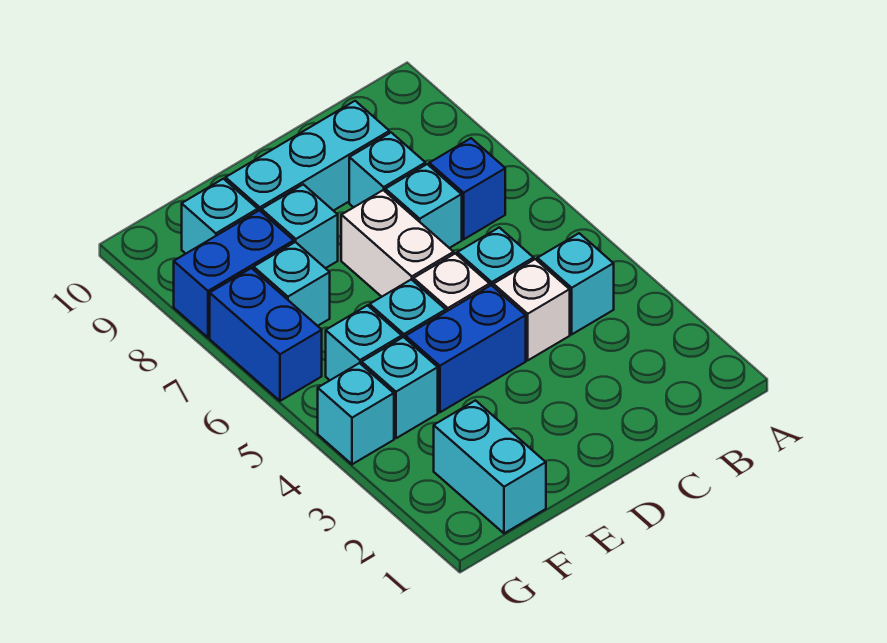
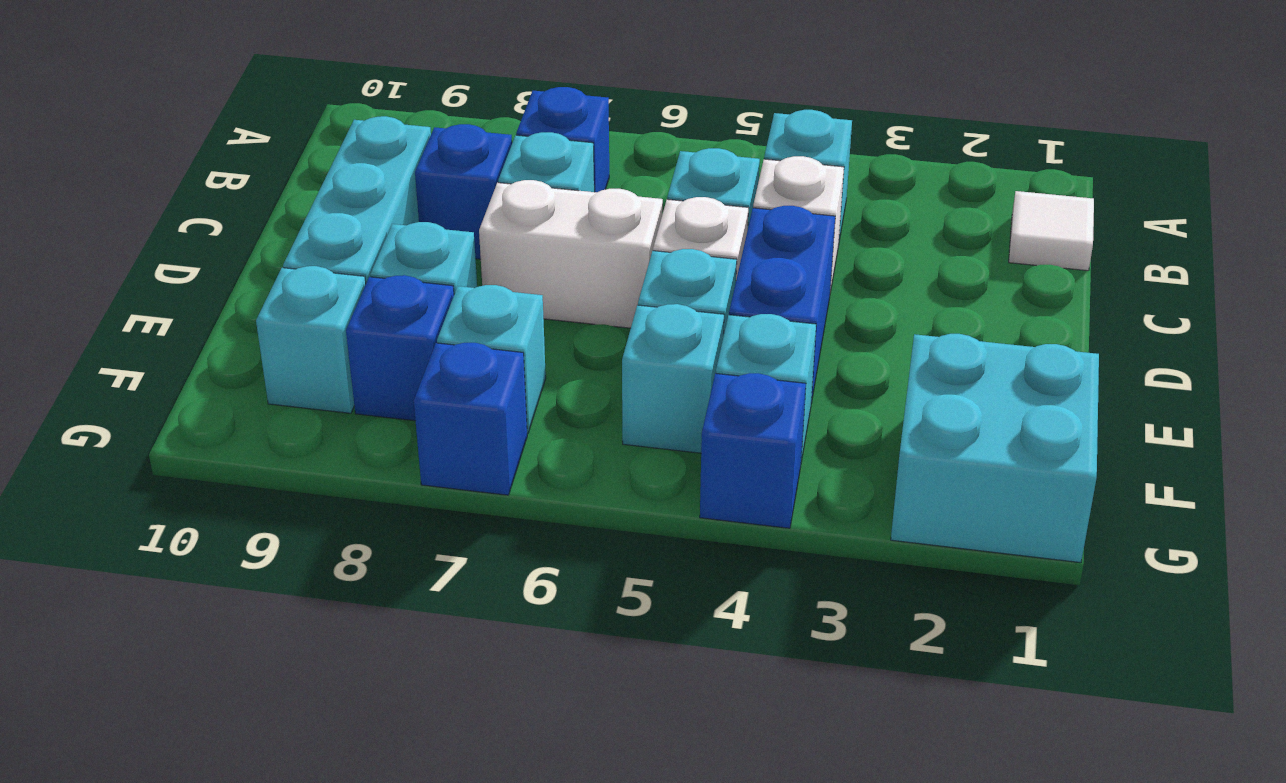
none -> white 1x1 tile [1009,191,1094,271]
cyan 1x1 brick [349,133,425,207] -> blue 1x1 brick [415,124,512,259]
cyan 1x2 brick [434,401,546,533] -> cyan 2x2 brick [891,334,1099,563]
blue 1x2 brick [174,210,294,338] -> blue 1x1 brick [346,275,454,421]
cyan 1x1 brick [318,363,394,464] -> blue 1x1 brick [700,373,806,528]
blue 1x2 brick [210,268,322,401] -> blue 1x1 brick [414,343,527,495]

